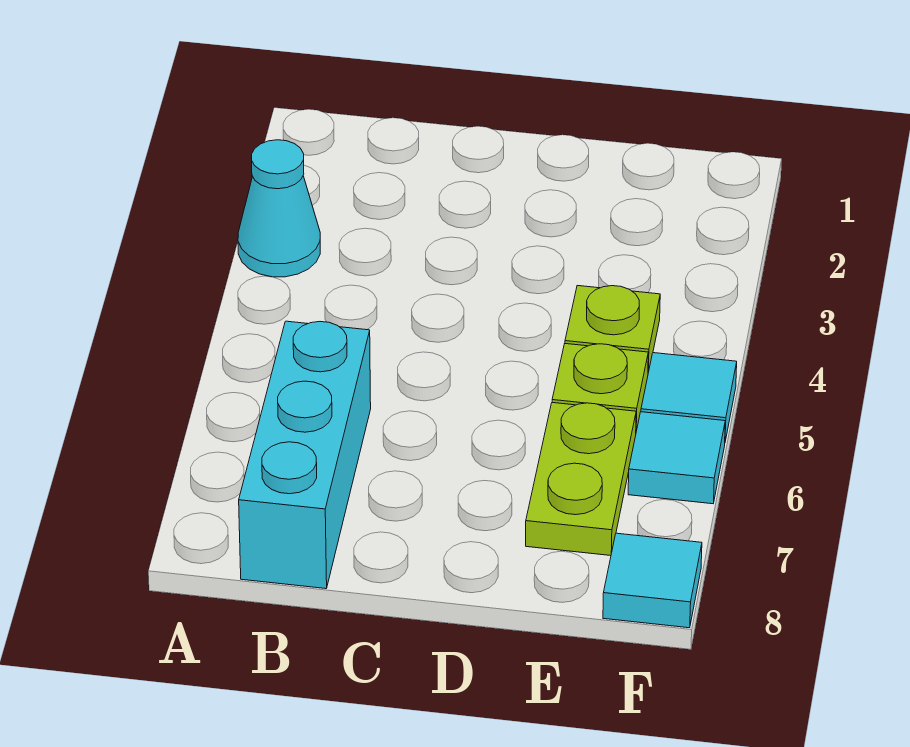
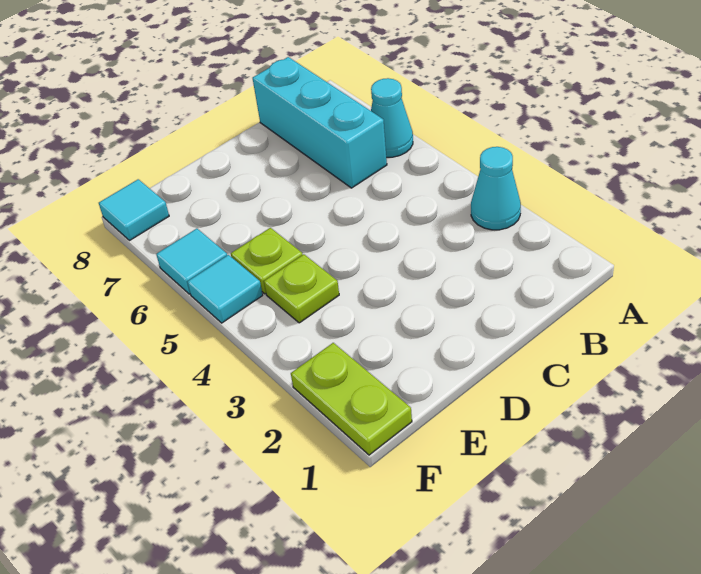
none -> cyan 1x1 cone [371,78,413,157]
lime 1x2 plate [526,403,636,556] -> lime 1x2 plate moved to [291,343,412,455]

